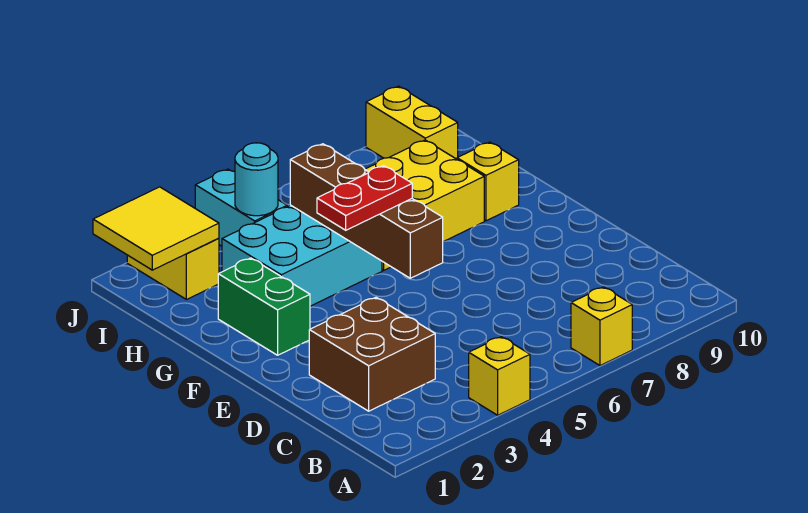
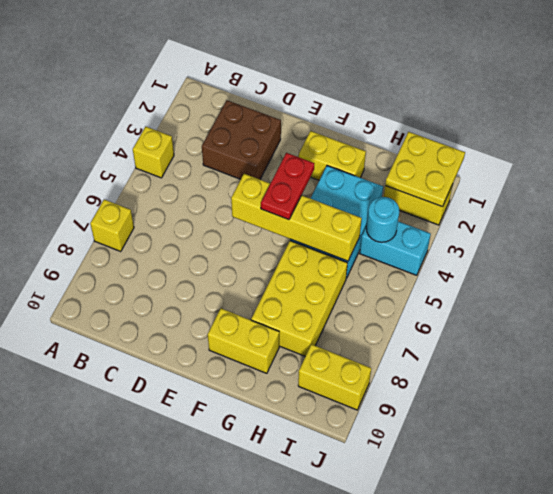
brown 1x4 brick [290,144,443,278] -> yellow 1x4 brick [231,174,362,261]
green 1x2 brick [218,258,310,355] -> yellow 1x2 brick [299,131,366,180]
yellow 1x1 brick [457,142,519,221] -> yellow 1x2 brick [208,308,279,373]
yellow 2x2 tile [93,187,219,270] -> yellow 2x2 plate [385,132,465,207]

